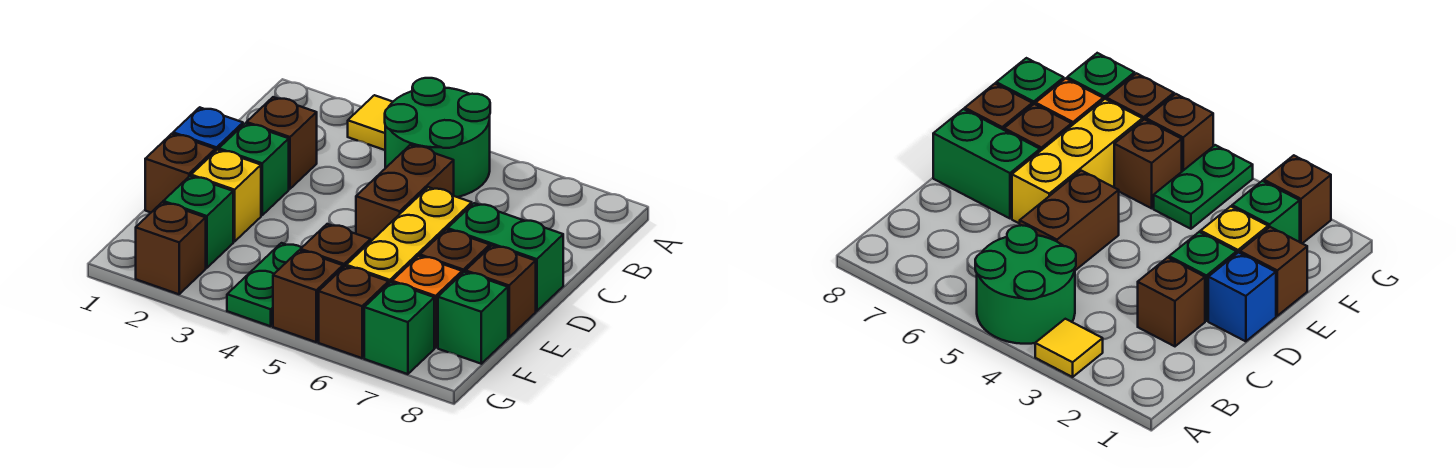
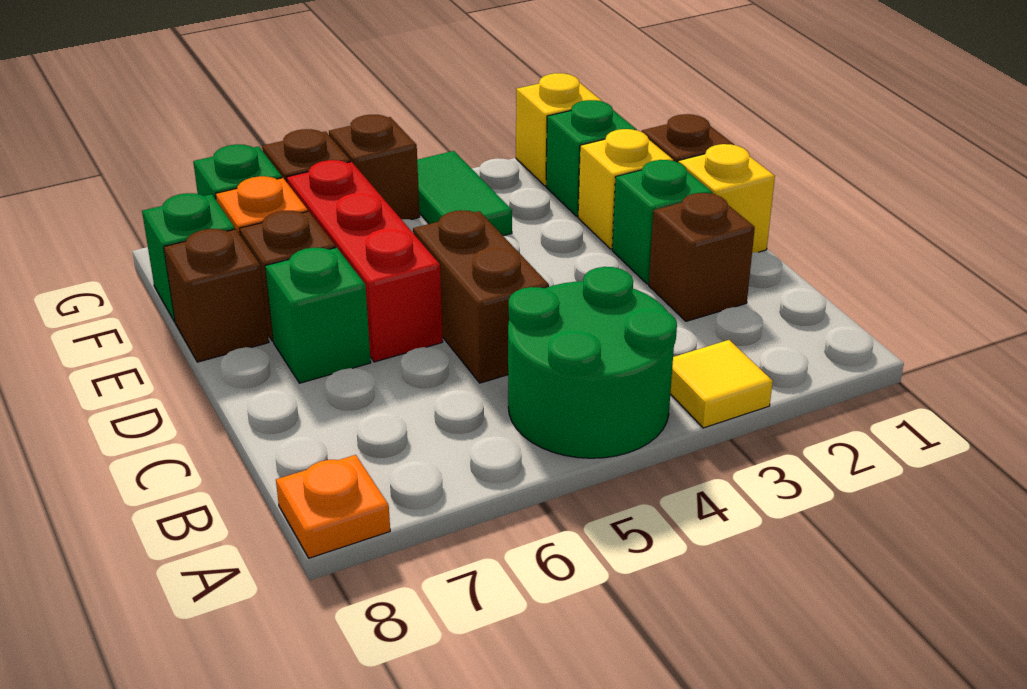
none -> orange 1x1 plate [276,455,390,558]
blue 1x1 brick [173,107,243,151] -> yellow 1x1 brick [678,144,775,253]
yellow 1x3 brick [346,187,472,283] -> red 1x3 brick [286,160,443,362]
green 1x2 brick [448,203,563,311] -> green 1x1 brick [265,247,371,383]
green 1x2 plate [227,243,302,326] -> green 1x2 tile [417,151,512,236]
brown 1x1 brick [301,224,371,268] -> none
brown 1x1 brick [136,202,206,294] -> yellow 1x1 brick [516,73,602,186]

